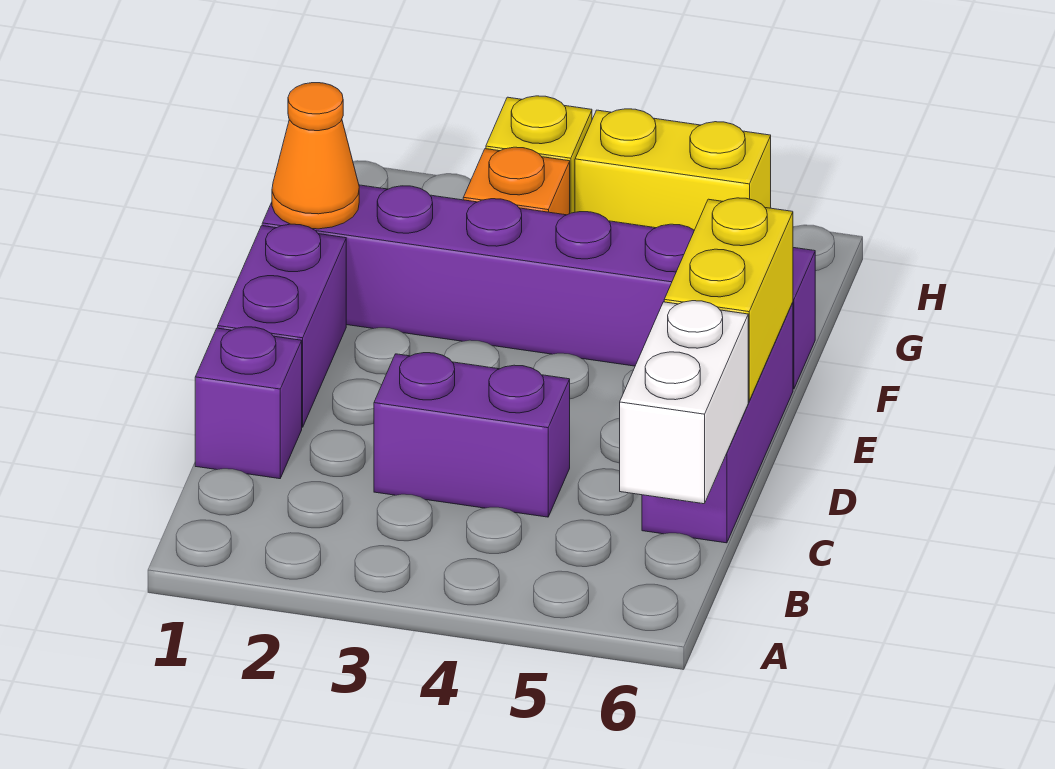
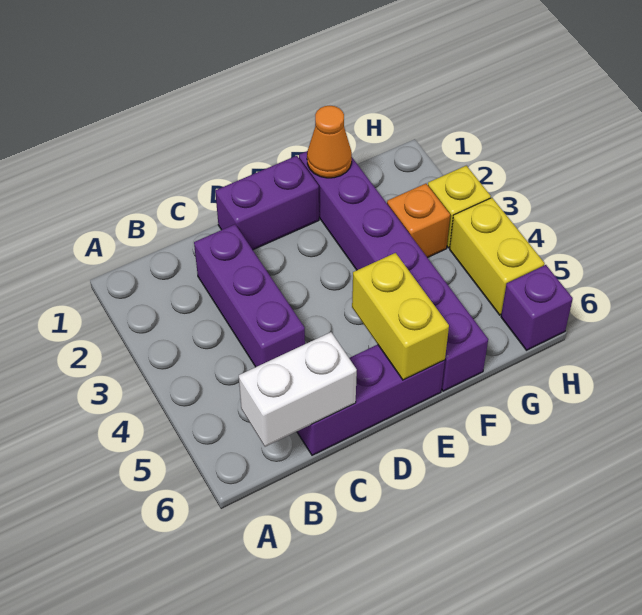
purple 1x1 brick [195,327,302,479] -> purple 1x1 brick moved to [501,265,573,350]
purple 1x2 brick [374,353,570,517] -> purple 1x3 brick [194,224,305,367]
yellow 1x2 brick [664,198,793,401] -> yellow 1x2 brick turned to [352,253,449,380]

